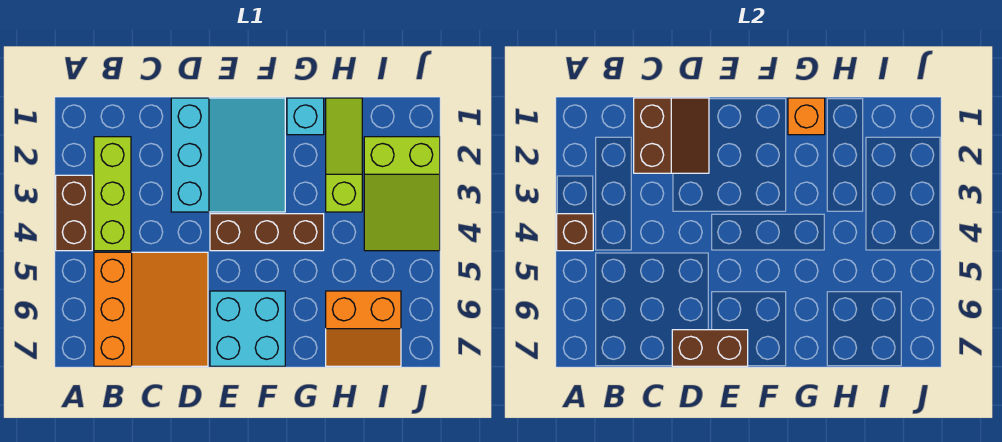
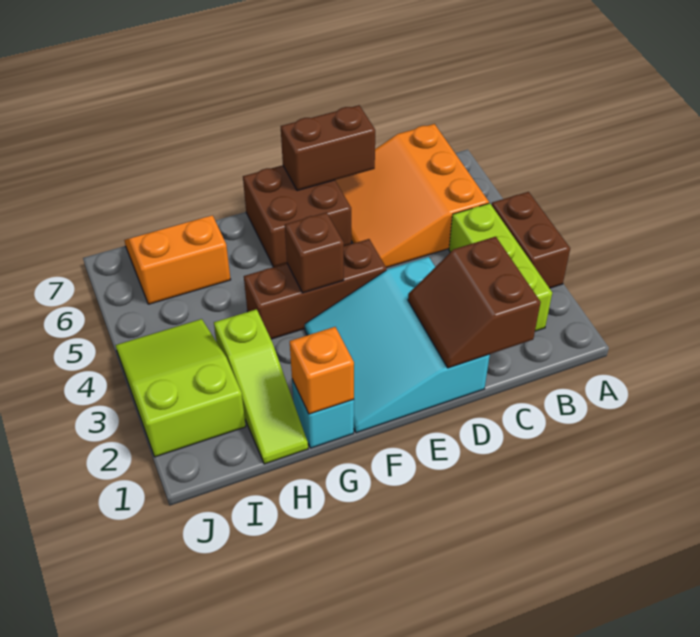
brown 1x1 brick [557,214,593,251] -> brown 1x1 brick moved to [285,212,344,293]
cyan 2x2 brick [210,291,285,366] -> brown 2x2 brick [243,165,351,267]

